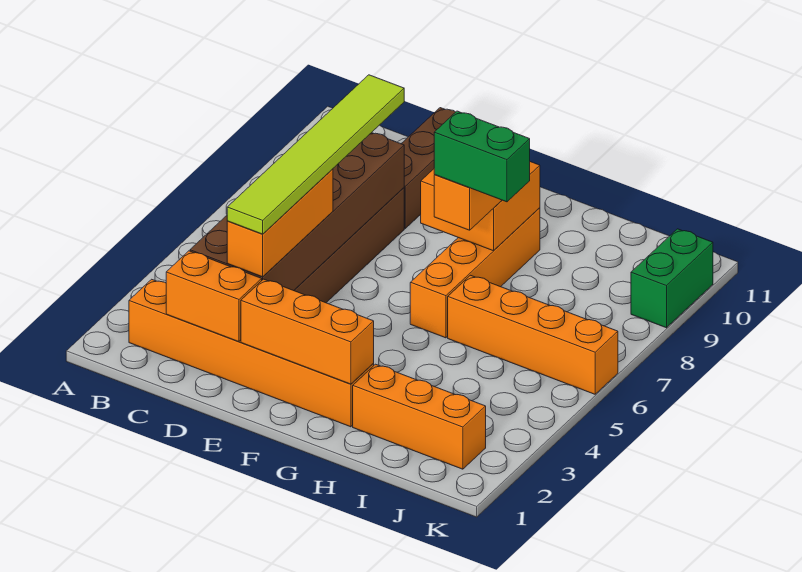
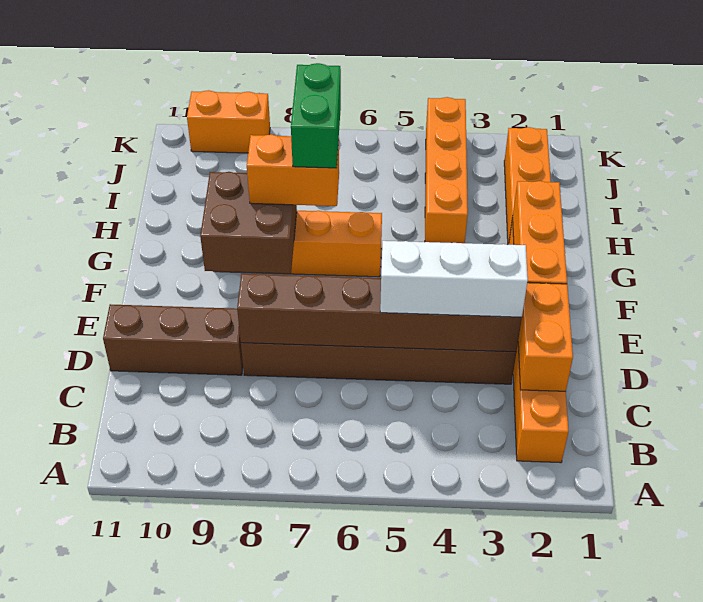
brown 2x6 brick [190,133,404,291] -> brown 1x6 brick [237,274,522,352]
orange 1x3 brick [227,169,333,277] -> white 1x3 brick [380,241,528,317]
lime 1x6 tile [227,75,404,234] -> none
orange 2x2 brick [421,162,540,251] -> brown 2x2 brick [200,172,297,274]
orange 1x4 brick [448,275,618,394] -> orange 1x4 brick moved to [425,97,468,243]
green 1x2 brick [631,229,713,328] -> orange 1x2 brick [187,90,270,153]

